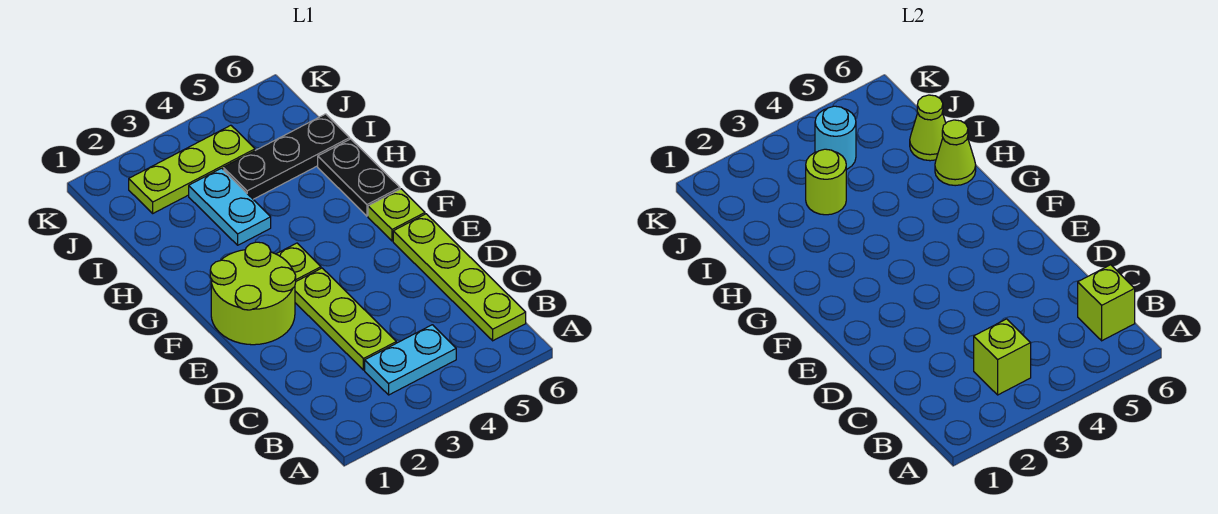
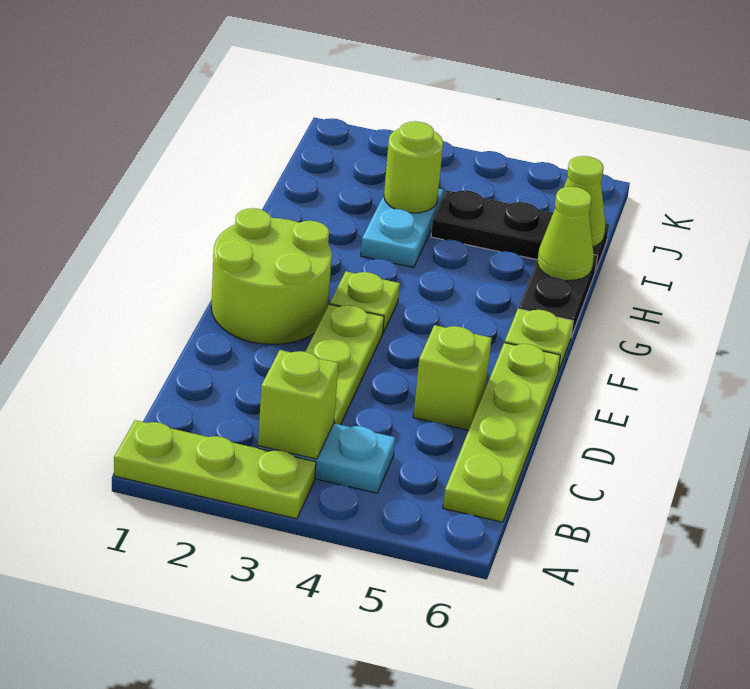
lime 1x1 brick [1078,265,1135,341] -> lime 1x1 brick moved to [413,325,492,430]
lime 1x3 plate [129,125,255,213] -> lime 1x3 plate moved to [114,420,316,519]
cyan 1x1 round brick [815,106,856,169] -> none

